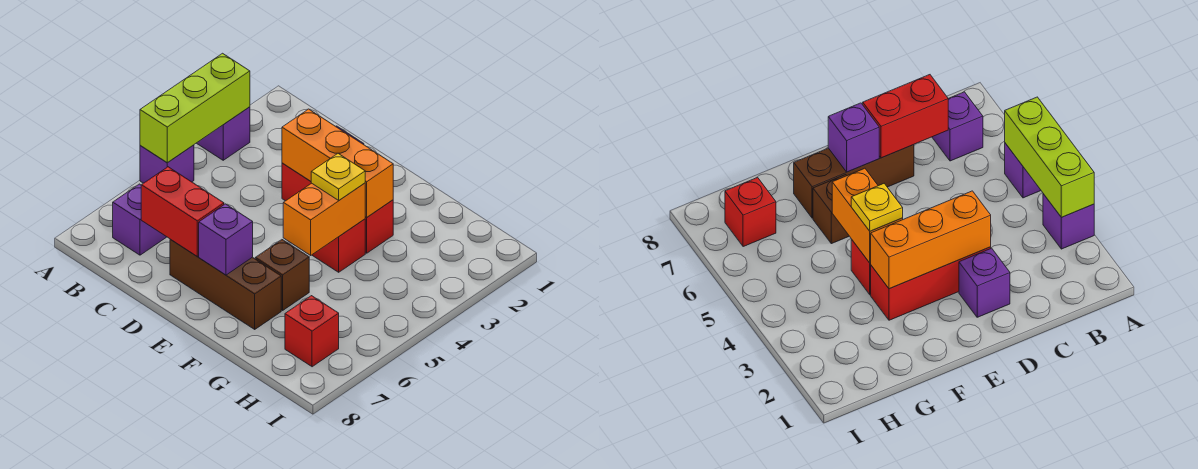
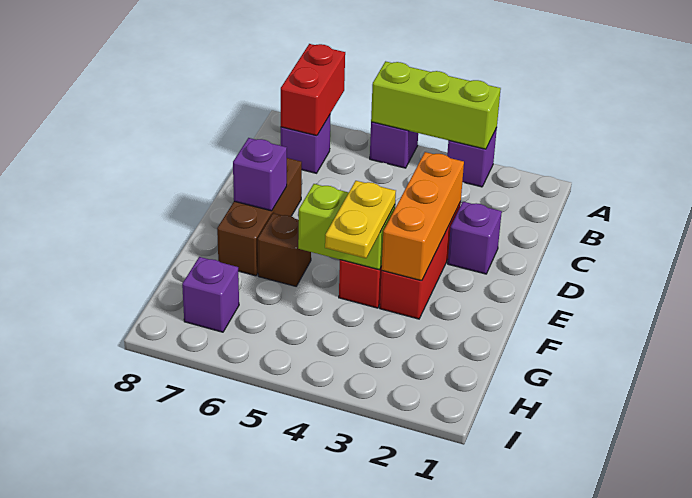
red 1x2 brick [141,167,224,256] -> red 1x2 brick moved to [281,44,345,136]
orange 1x2 brick [283,183,365,255] -> lime 1x2 brick [298,184,395,270]
yellow 1x1 plate [311,153,365,200] -> yellow 1x2 plate [325,181,396,258]
red 1x1 brick [285,296,339,367] -> purple 1x1 brick [182,257,239,332]

